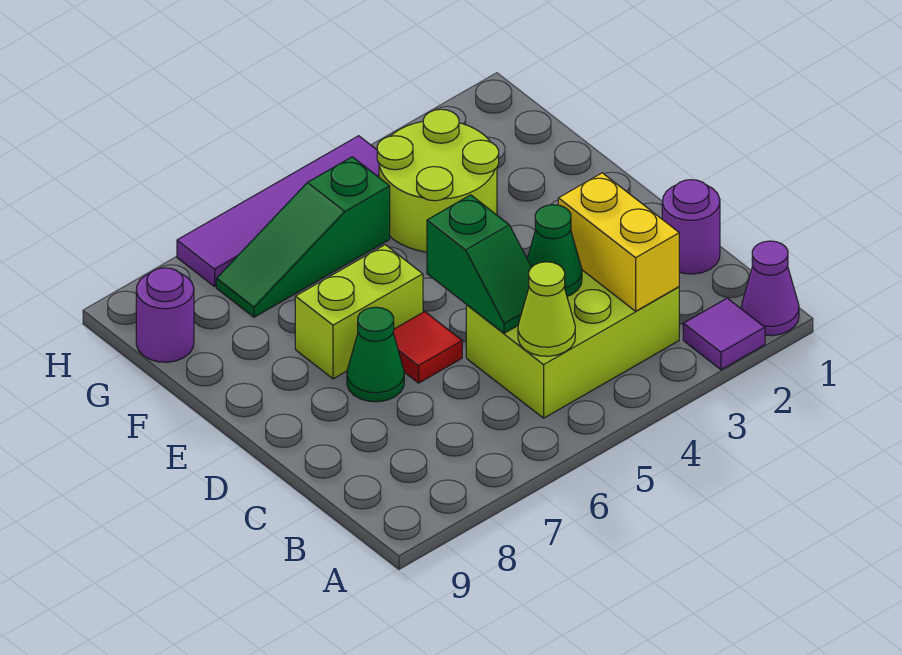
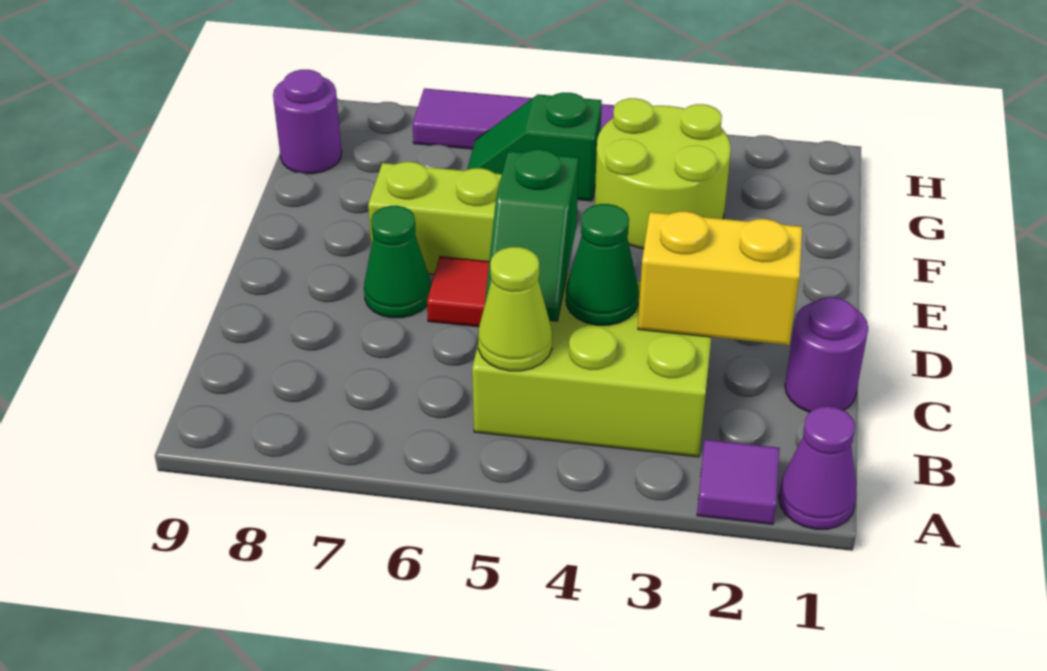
yellow 1x2 brick [558,173,679,311] -> yellow 1x2 brick turned to [638,211,802,345]
green 1x3 slope [216,157,390,317] -> green 1x2 slope [467,93,602,201]

